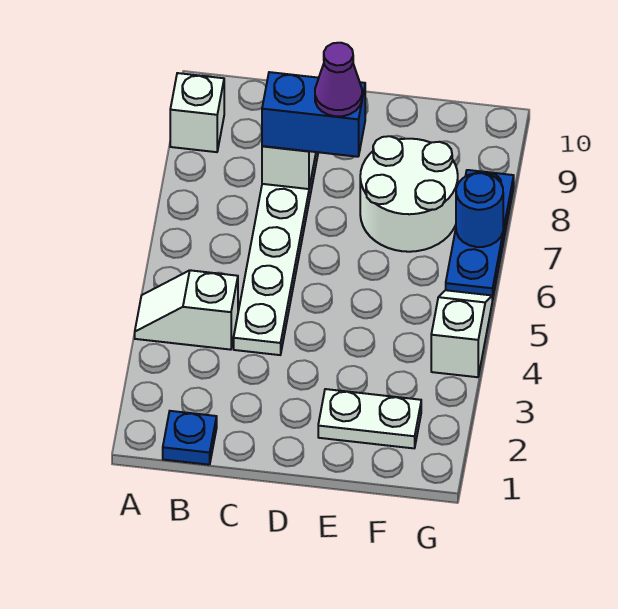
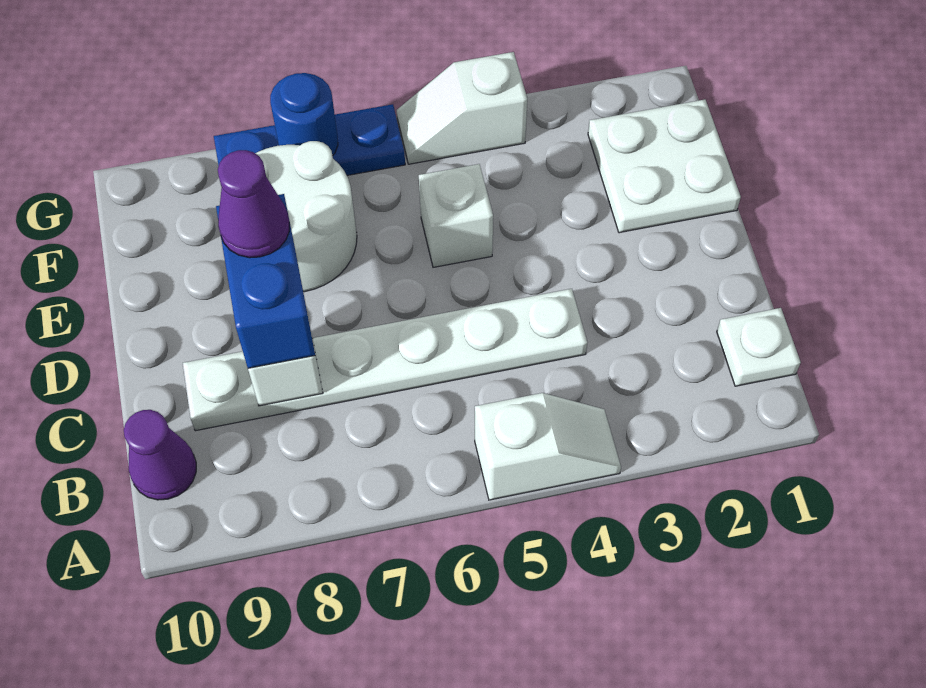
white 1x2 slope [135,270,238,350] -> white 1x2 slope turned to [475,393,621,500]
white 1x1 brick [170,73,224,152] -> white 1x1 brick moved to [419,164,493,267]
blue 1x1 plate [163,411,217,465] -> white 1x1 plate [717,308,801,386]
none -> purple 1x1 cone [124,410,196,500]
white 1x2 plate [318,389,421,448] -> white 2x2 plate [588,99,741,233]

